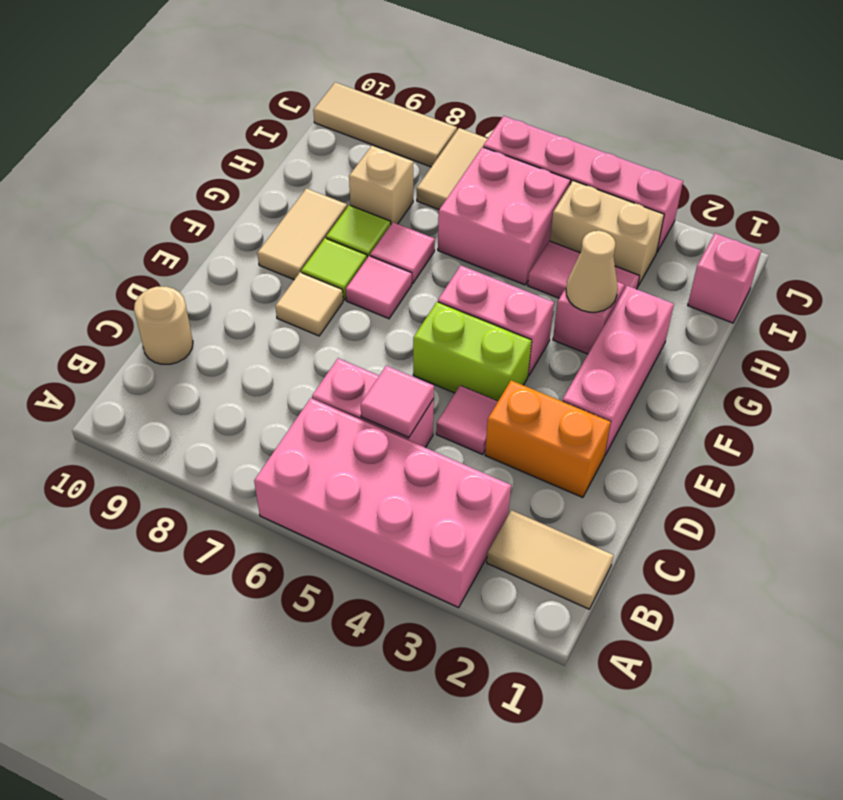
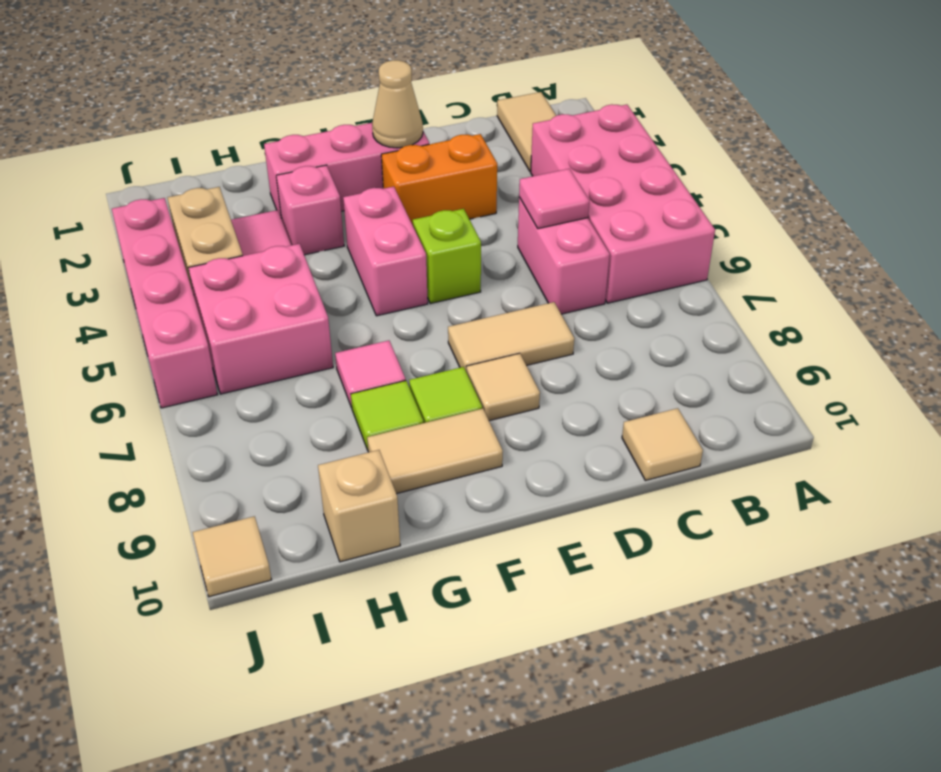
tan 1x1 round brick [134,287,193,364] -> tan 1x1 tile [622,408,703,481]
orange 1x2 brick [485,380,611,497] -> orange 1x2 brick turned to [381,134,497,225]
pink 1x1 tile [436,386,498,454] -> none
lime 1x2 brick [413,302,532,401] -> lime 1x1 brick [413,209,481,304]
pink 1x1 tile [346,256,412,319] -> none
tan 1x1 cone [566,231,618,312] -> tan 1x1 cone moved to [372,60,423,148]
tan 1x1 brick [349,146,413,224] -> tan 1x1 brick moved to [318,450,400,562]
pink 1x1 brick [688,233,761,323] -> none
tan 1x2 tile [417,128,488,210] -> tan 1x2 tile moved to [448,302,574,372]
tan 1x3 tile [313,82,457,167] -> tan 1x1 tile [193,516,271,597]

